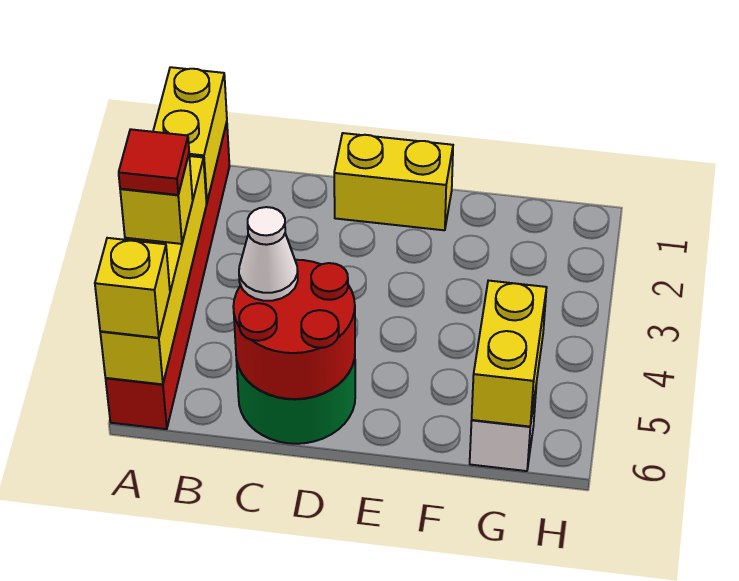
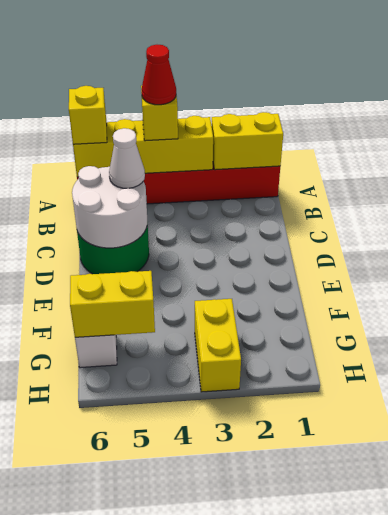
red 1x1 tile [119,129,189,195] -> red 1x1 cone [141,45,176,105]
red 2x2 round brick [233,260,355,399] -> white 2x2 round brick [72,166,147,248]
yellow 1x2 brick [334,133,453,230] -> yellow 1x2 brick moved to [195,299,241,392]

